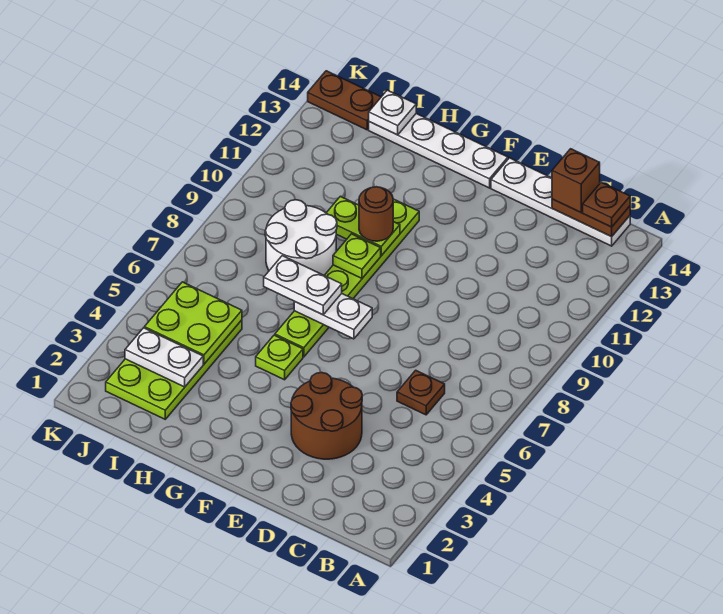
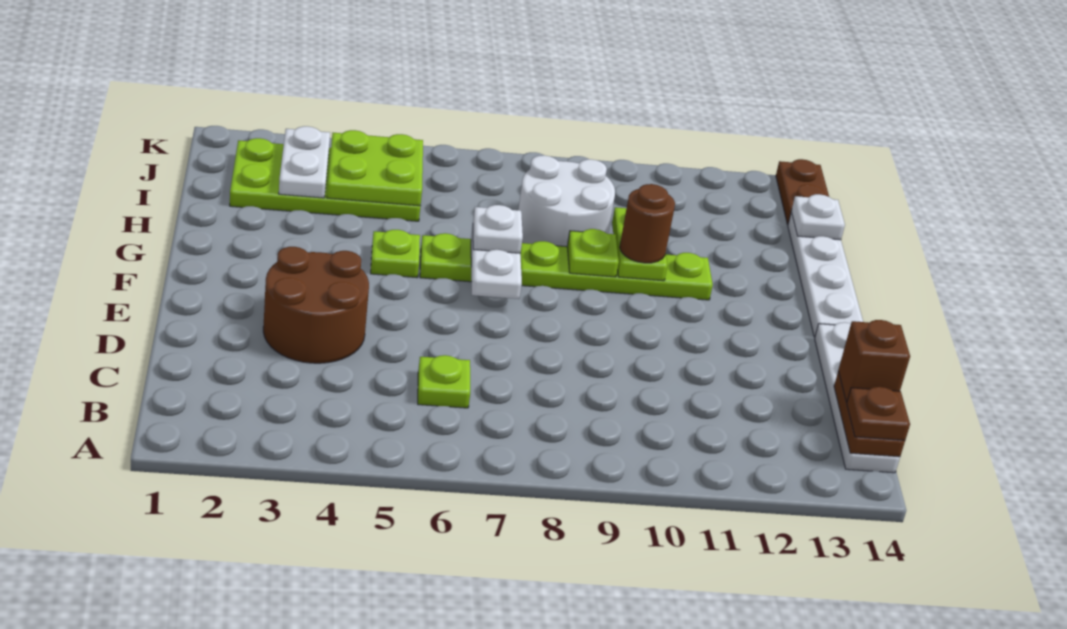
brown 1x1 plate [397,370,445,415] -> lime 1x1 plate [418,355,470,408]
white 1x2 plate [264,256,342,315] -> white 1x1 plate [473,205,523,253]

